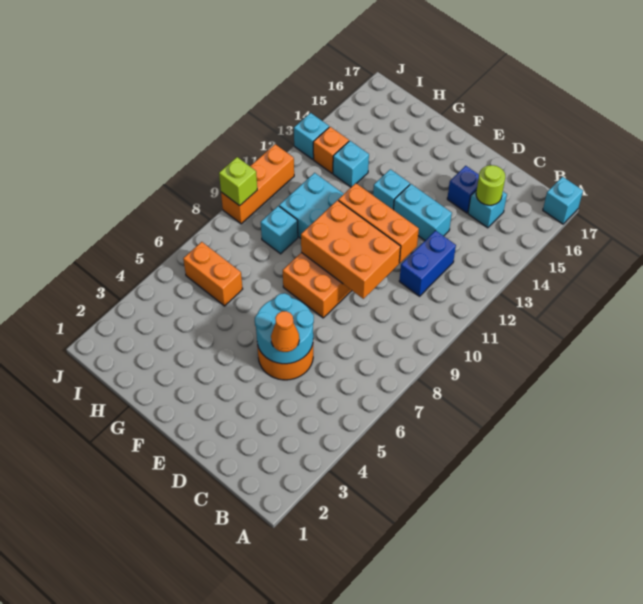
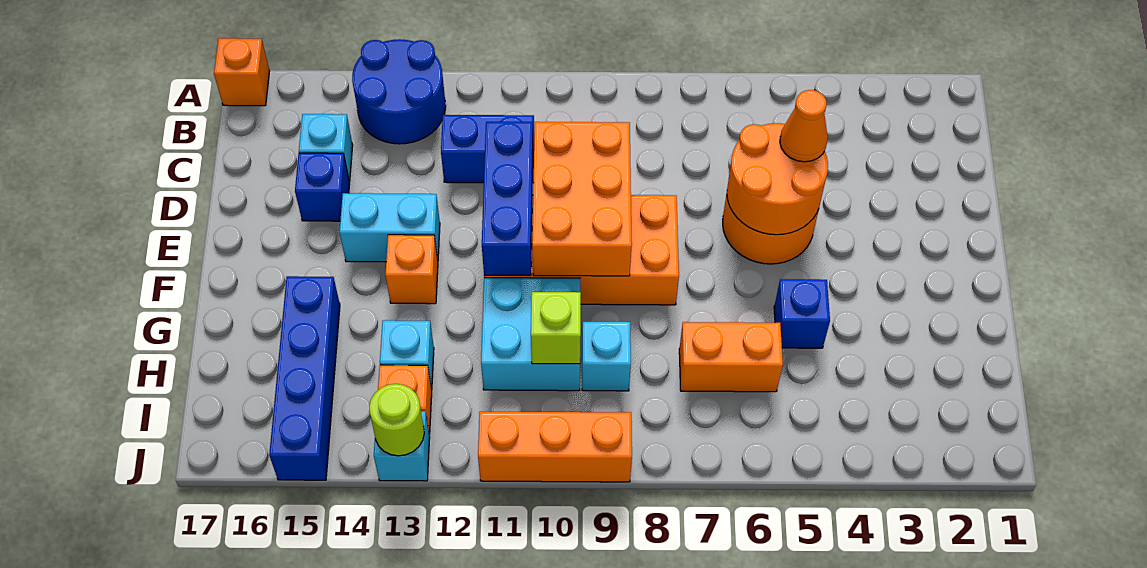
none -> blue 2x2 round brick [352,39,446,144]
cyan 1x1 brick [543,177,583,224] -> orange 1x1 brick [214,38,270,106]
lime 1x1 round brick [476,165,505,205] -> lime 1x1 round brick moved to [369,384,424,456]
cyan 2x2 round brick [255,293,314,364] -> orange 2x2 round brick [727,123,828,235]
orange 1x3 brick [338,183,419,263] -> blue 1x3 brick [482,122,533,275]
cyan 1x2 brick [394,184,452,240] -> cyan 1x2 brick turned to [340,193,440,262]
cyan 1x1 brick [373,169,410,210] -> orange 1x1 brick [385,235,438,304]
none -> blue 1x1 brick [774,279,830,348]
none -> blue 1x4 brick [269,276,340,480]
orange 1x2 brick [183,242,243,306] -> orange 1x2 brick turned to [679,322,783,392]
lime 1x1 brick [219,157,257,206] -> lime 1x1 brick moved to [531,292,581,364]

